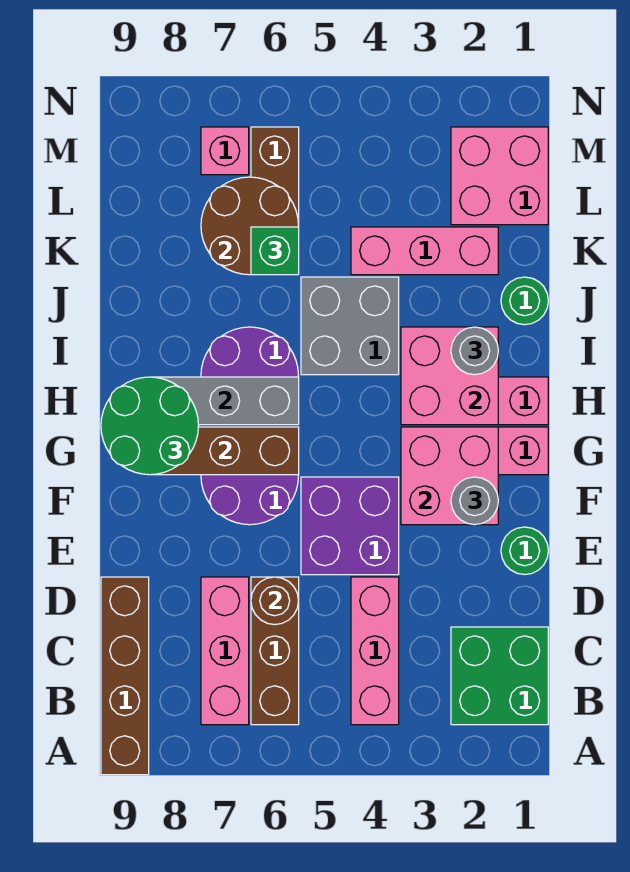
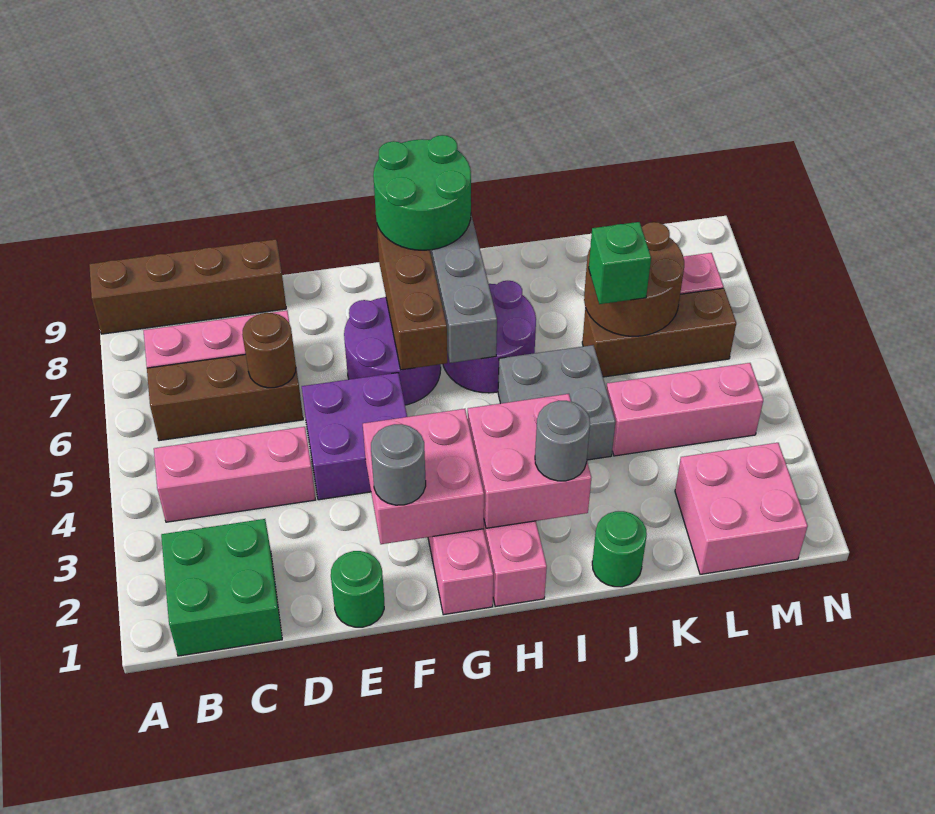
pink 1x3 brick [351,227,498,275] -> pink 1x3 brick turned to [606,363,763,456]

